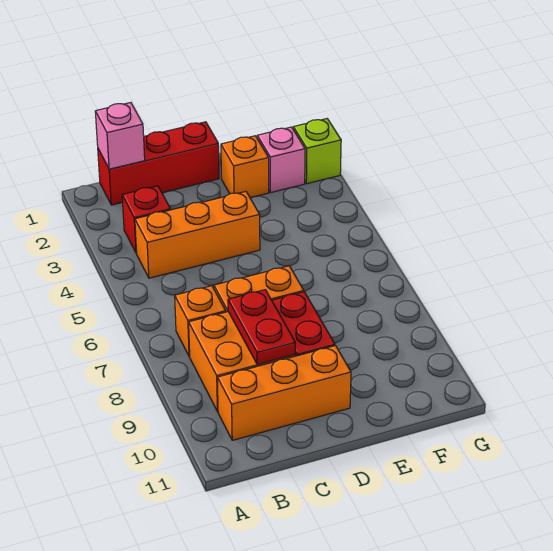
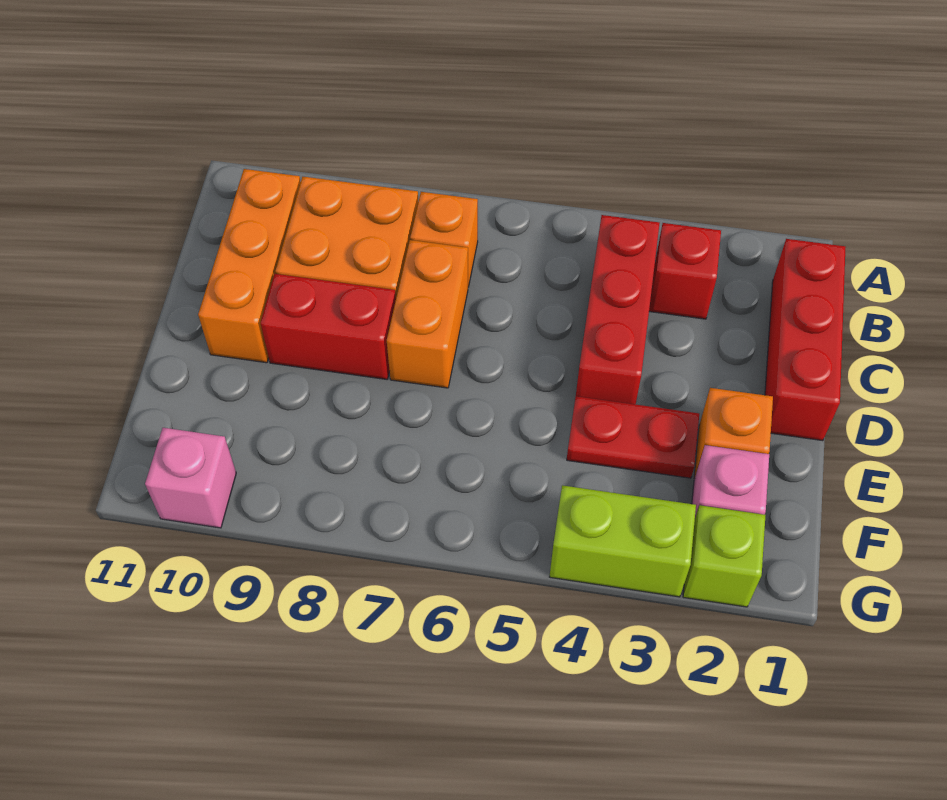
pink 1x1 brick [95,103,145,169] -> pink 1x1 brick moved to [145,428,236,528]
orange 1x3 brick [135,192,260,278] -> red 1x3 brick [576,215,660,404]
red 1x2 plate [228,290,295,364] -> red 1x2 plate moved to [567,396,699,478]
none -> lime 1x2 brick [550,485,696,597]

